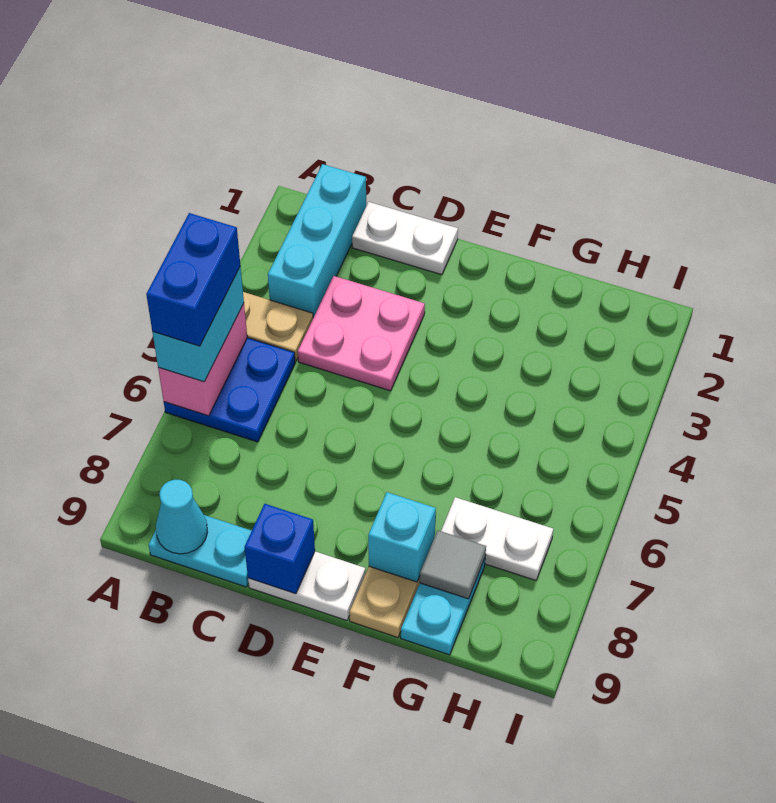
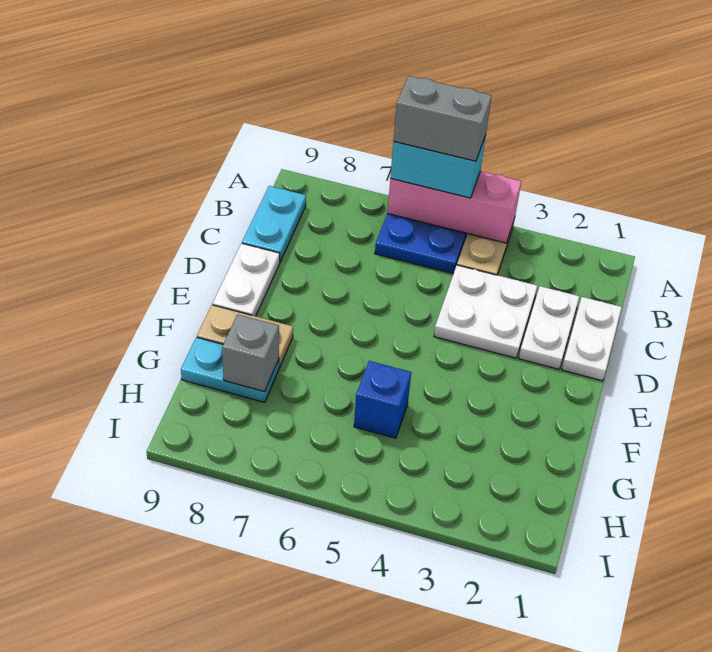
pink 1x2 brick [158,303,247,416] -> pink 1x3 brick [387,171,521,243]
blue 1x2 brick [146,213,240,346] -> grey 1x2 brick [394,76,492,161]
cyan 1x3 brick [268,164,366,317] -> none
cyan 1x1 cone [156,480,208,554] -> none
pink 2x2 plate [298,276,425,391] -> white 2x2 plate [434,265,537,358]
blue 1x1 brick [245,504,315,594] -> blue 1x1 brick moved to [354,361,411,438]
cyan 1x1 brick [368,492,436,582] -> none
white 1x2 plate [441,497,553,580] -> white 1x2 plate moved to [519,286,579,369]
grey 1x1 tile [420,531,486,599] -> grey 1x1 brick [222,314,279,392]

